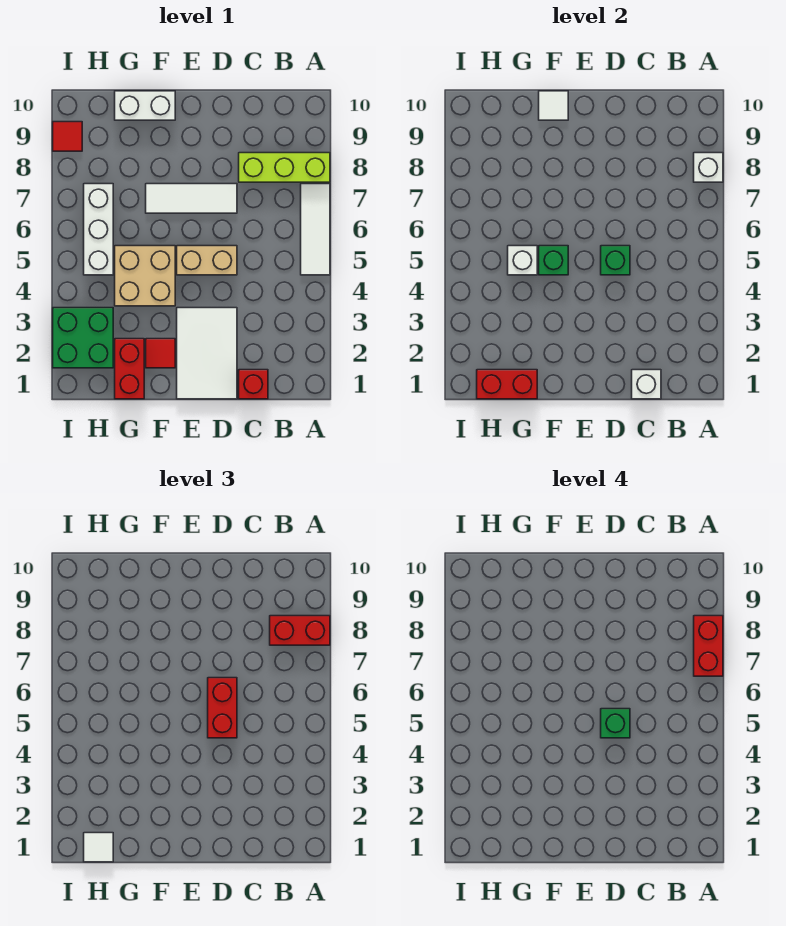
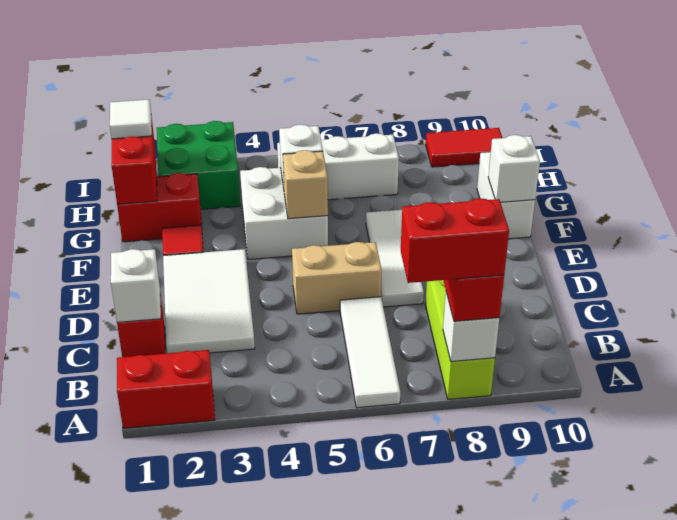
white 1x3 tile [301,184,330,275] -> white 1x3 tile turned to [340,297,400,408]
white 2x3 tile [177,308,237,399] -> white 2x3 tile turned to [163,249,255,353]
tan 1x2 brick [177,246,237,275] -> tan 1x2 brick turned to [292,242,382,314]
green 1x1 brick [601,246,630,275] -> none
red 1x2 brick [208,678,237,738] -> red 1x2 brick moved to [117,350,215,428]
green 1x1 brick [601,709,630,738] -> none
tan 2x2 brick [115,246,175,306] -> white 2x2 brick [240,167,328,259]
green 1x1 brick [539,246,568,275] -> tan 1x1 brick [283,150,328,219]
white 1x1 tile [539,91,568,120] -> white 1x1 brick [488,135,540,202]
red 1x1 tile [53,122,82,151] -> red 1x2 tile [426,128,502,167]

